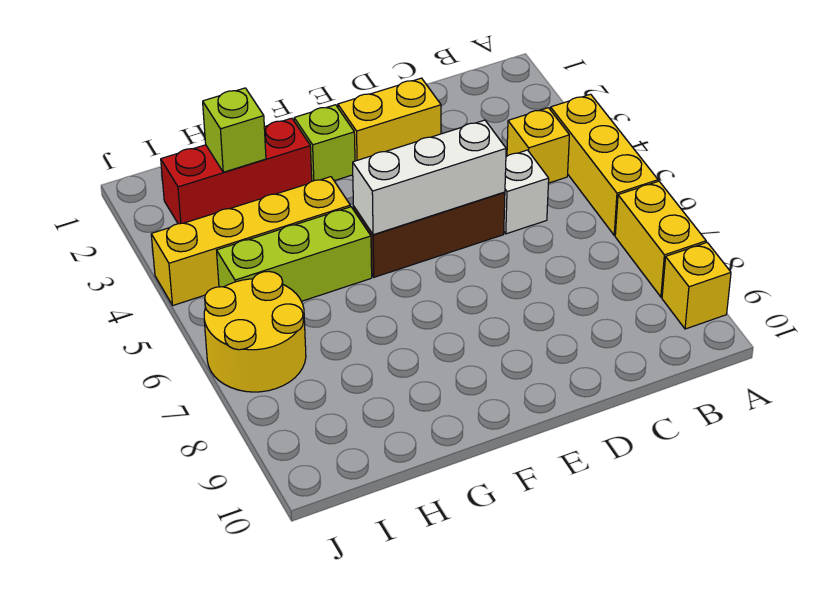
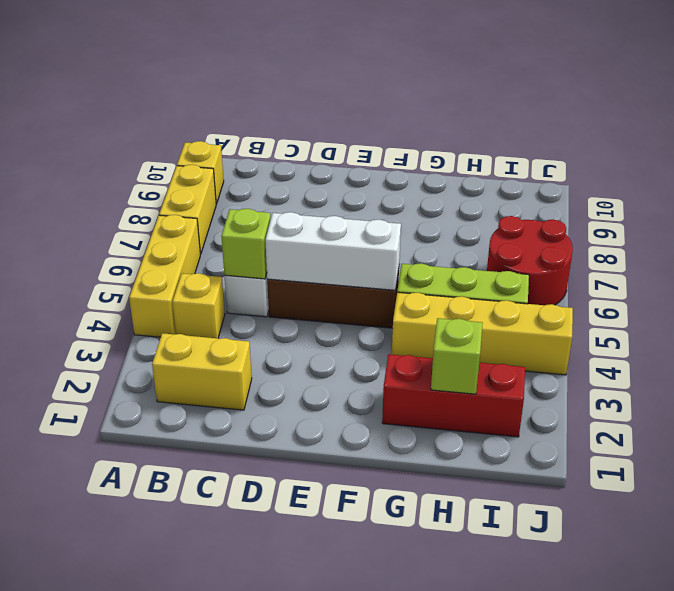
yellow 1x2 brick [338,78,441,161] -> yellow 1x2 brick moved to [152,333,252,410]
lime 1x1 brick [294,105,355,181] -> lime 1x1 brick moved to [221,209,271,279]
yellow 2x2 round brick [204,271,306,392] -> red 2x2 round brick [487,216,573,305]

